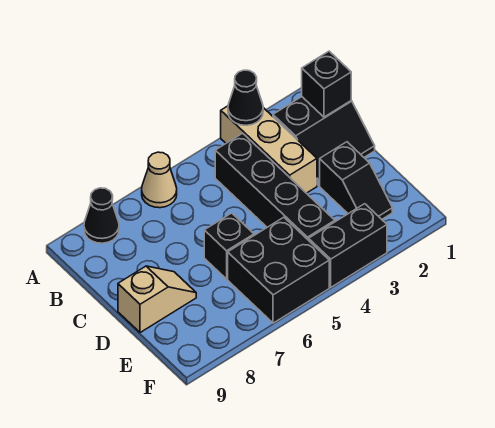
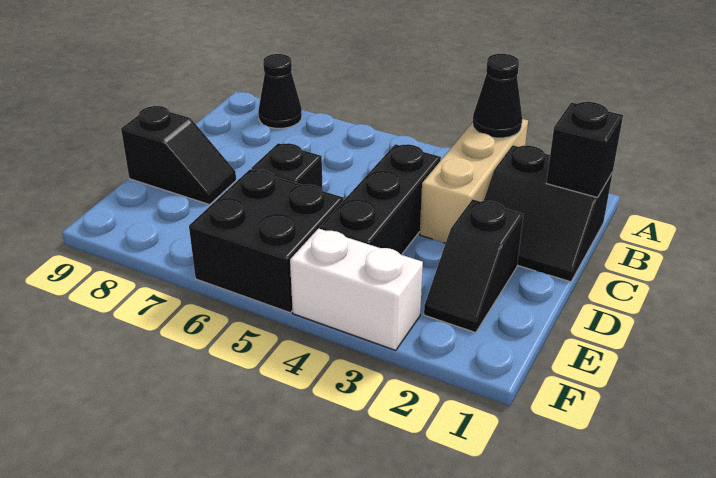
tan 1x1 cone [142,152,177,208] -> none
black 1x4 brick [215,133,335,240] -> black 1x3 brick [320,144,441,255]
tan 1x2 slope [118,266,196,333] -> black 1x2 slope [121,106,236,205]
black 1x2 brick [309,204,387,287] -> white 1x2 brick [290,229,423,350]

